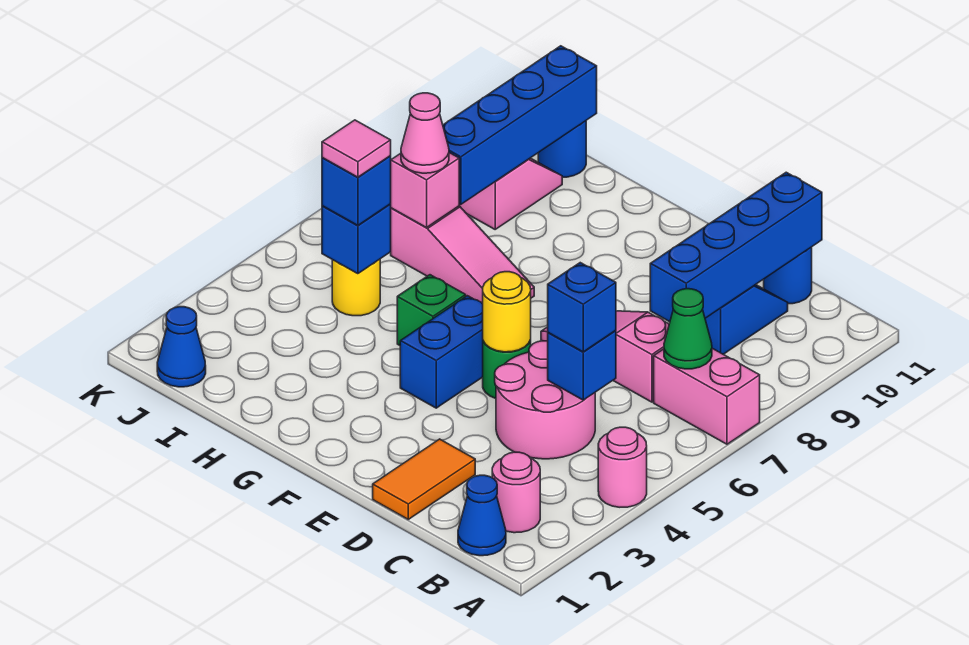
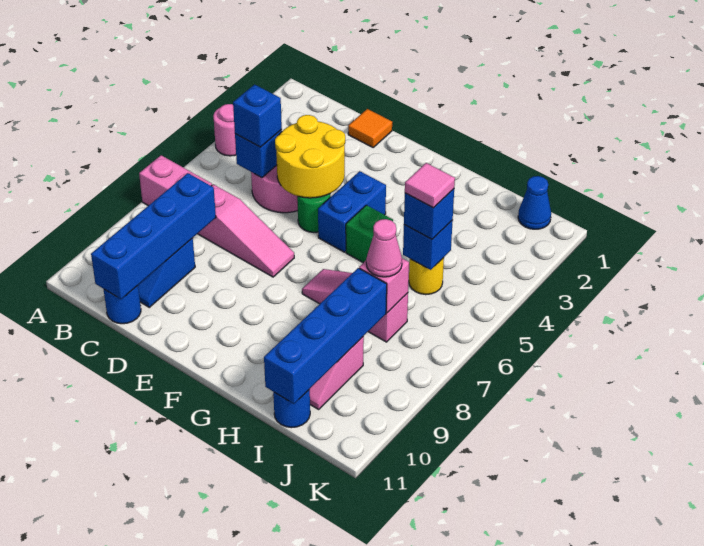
blue 1x1 cone [458,475,506,556] -> none
pink 1x1 round brick [492,452,540,533] -> none
green 1x1 cone [664,289,712,369] -> none
orange 1x2 tile [373,439,475,519] -> orange 1x1 tile [348,109,392,147]
yellow 1x1 round brick [483,272,531,352] -> yellow 2x2 round brick [275,115,345,198]

